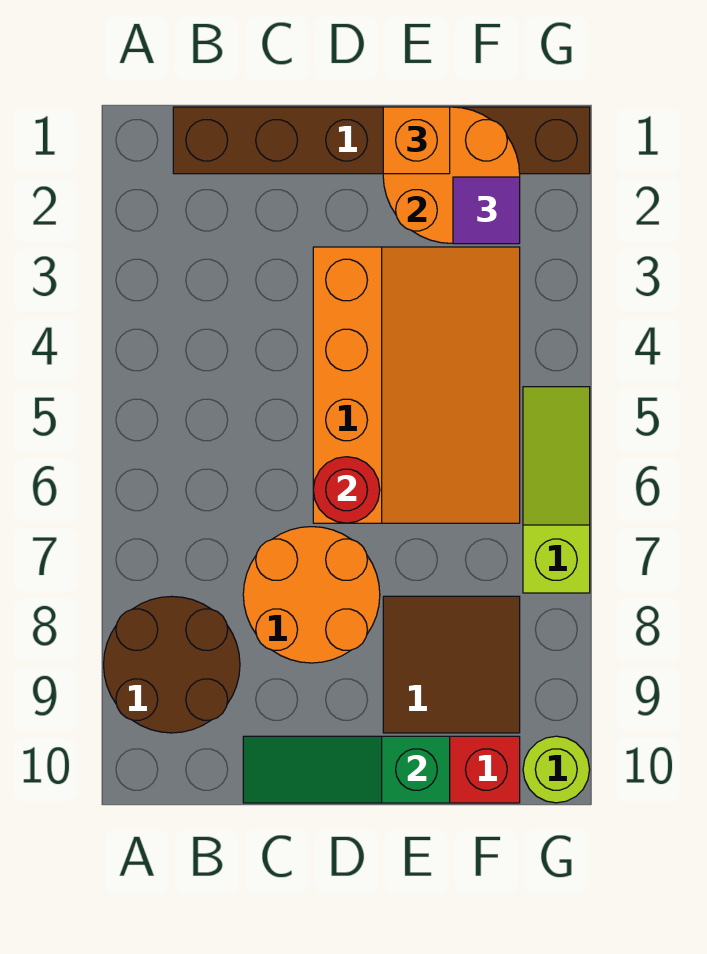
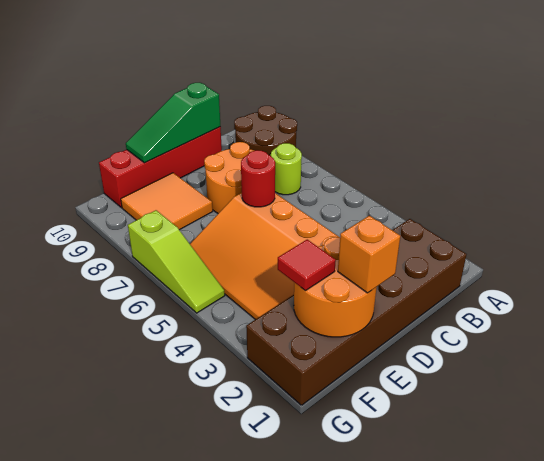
brown 1x6 brick [173,107,590,174] -> brown 2x6 brick [246,219,466,405]
green 1x3 slope [243,736,450,803] -> green 1x3 slope turned to [126,83,220,163]
brown 2x2 tile [383,596,520,733] -> orange 2x2 tile [121,173,213,230]
purple 1x1 tile [453,177,520,244] -> red 1x1 tile [278,240,336,291]
lime 1x1 round brick [523,736,590,803] -> lime 1x1 round brick moved to [271,143,302,195]

